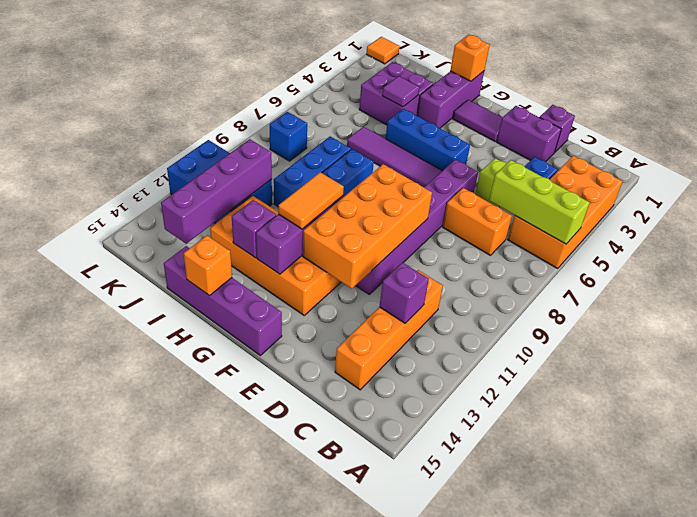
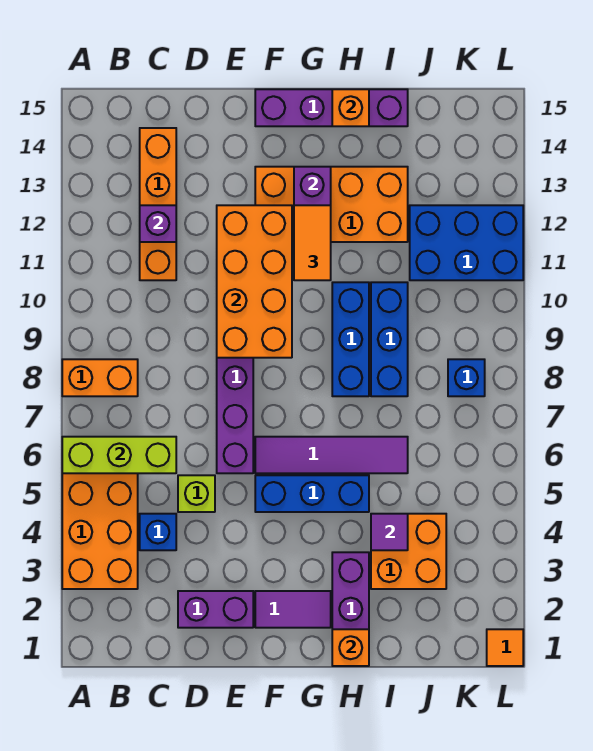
orange 1x2 brick [443,188,512,255] -> orange 1x2 brick moved to [62,359,138,396]
purple 1x1 brick [540,105,575,152] -> none
purple 1x1 brick [232,200,276,258] -> none
purple 2x2 brick [359,62,433,125] -> orange 2x2 brick [371,514,446,589]
purple 1x4 brick [161,139,272,244] -> none

